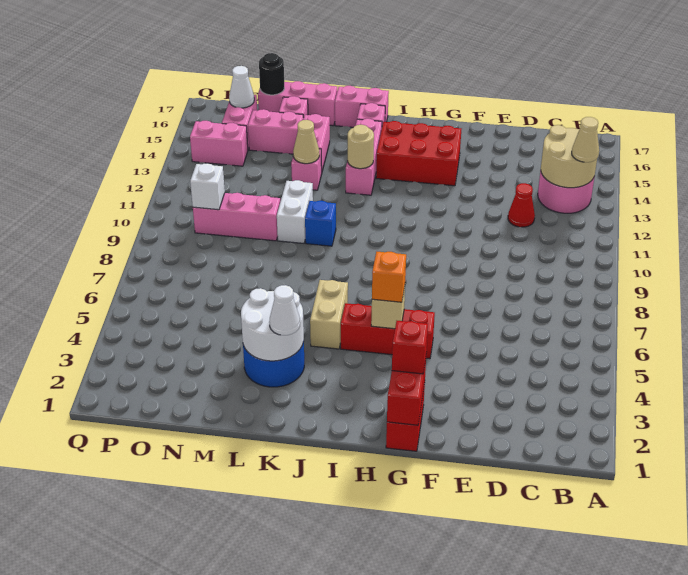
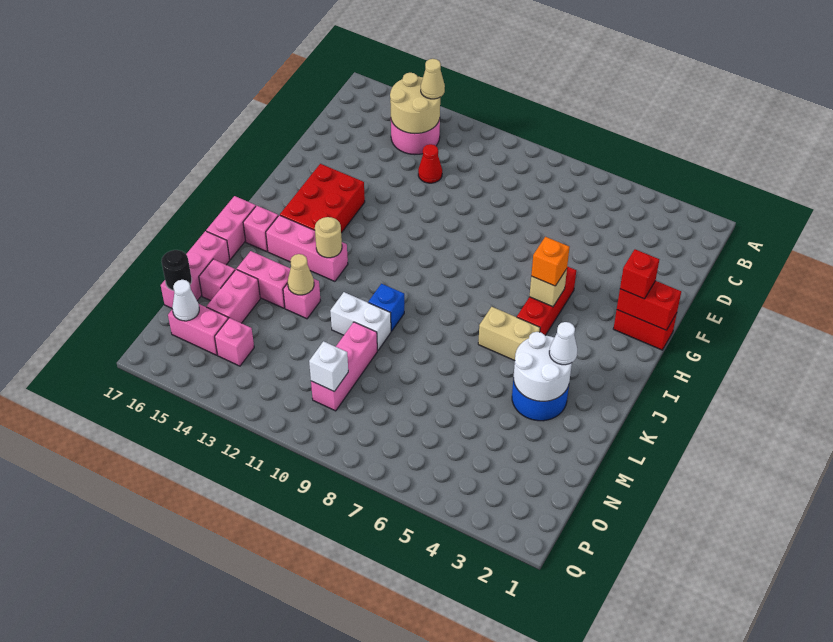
pink 1x2 brick [190,121,248,166] -> pink 1x1 brick [215,318,254,366]

